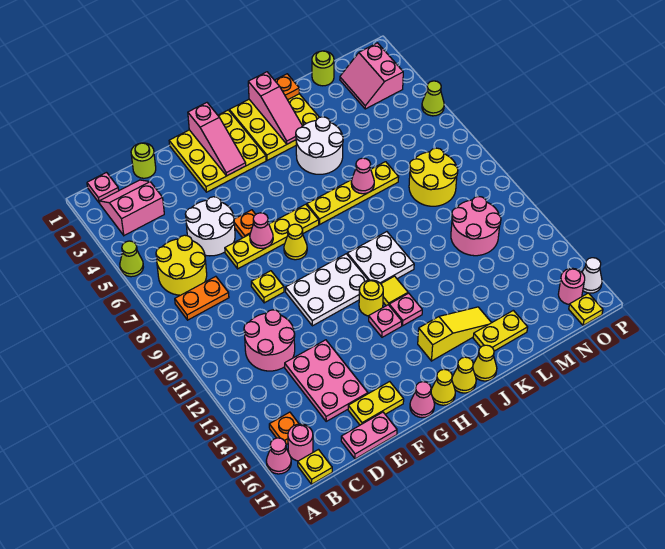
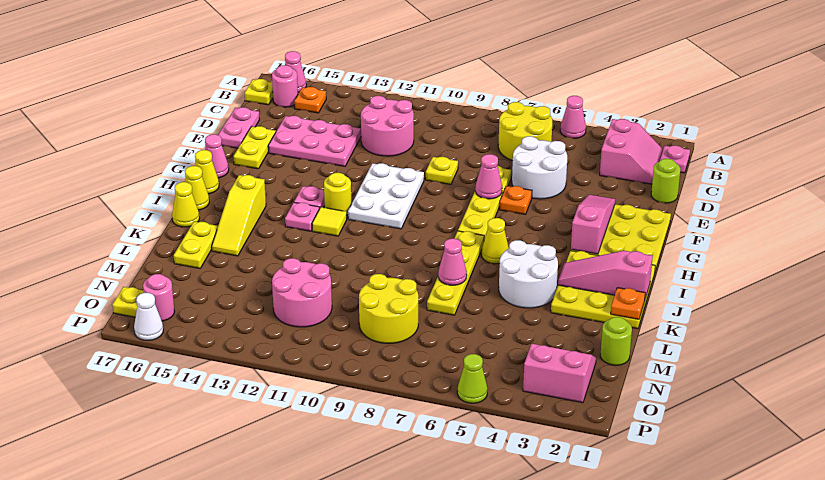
lime 1x1 cone [120,241,143,277] -> pink 1x1 cone [560,96,586,138]
orange 1x2 plate [175,276,229,320] -> none
pink 1x3 slope [188,103,246,176] -> pink 1x3 slope turned to [571,195,615,254]
yellow 1x1 cone [284,224,307,260] -> yellow 1x1 cone moved to [482,218,509,264]
white 2x2 plate [347,232,414,284] -> none

